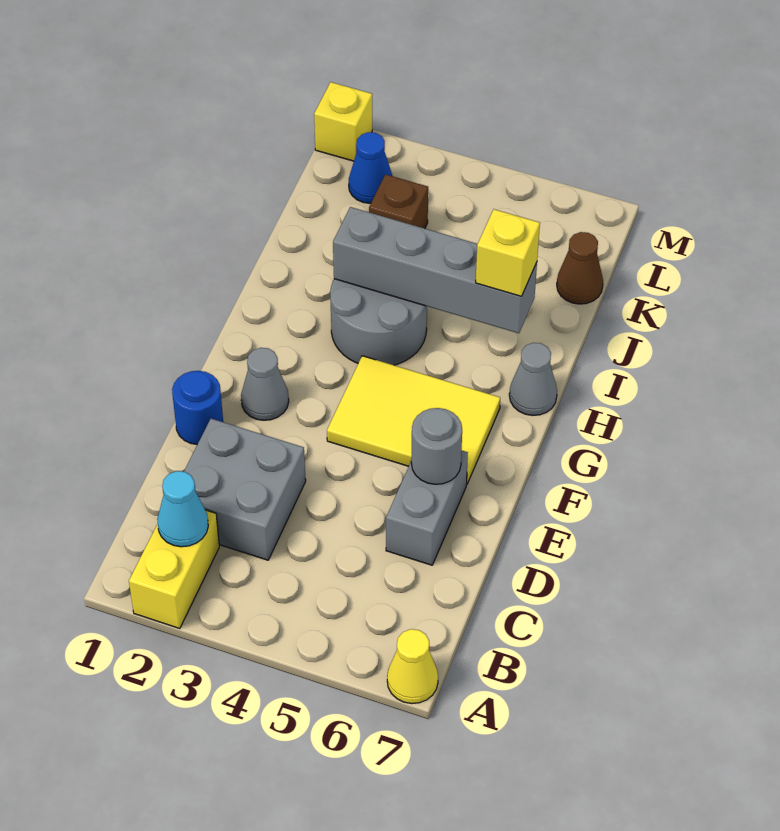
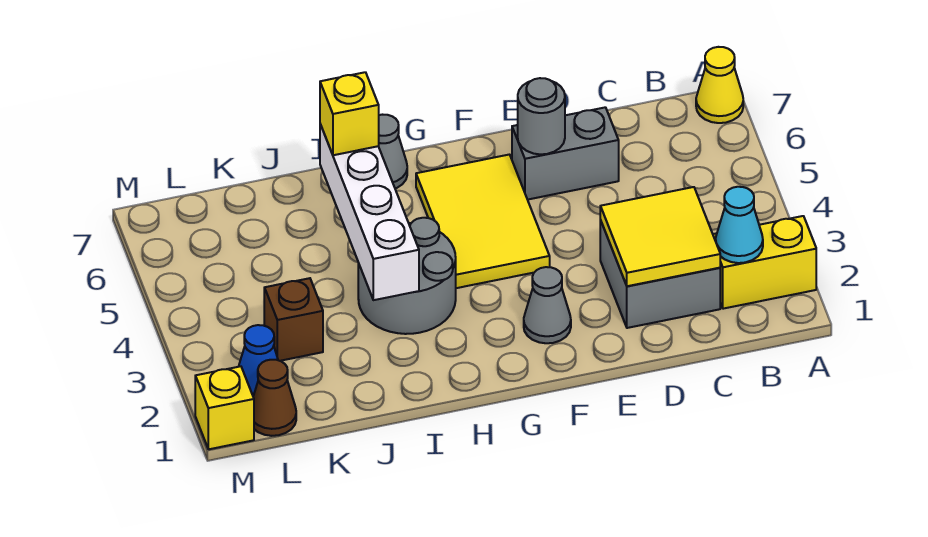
none -> yellow 2x2 tile [600,187,720,286]
blue 1x1 round brick [172,371,223,444] -> none
grey 1x4 brick [333,207,537,333] -> white 1x4 brick [320,124,419,300]
brown 1x1 cone [557,232,603,304] -> brown 1x1 cone moved to [253,360,296,436]

